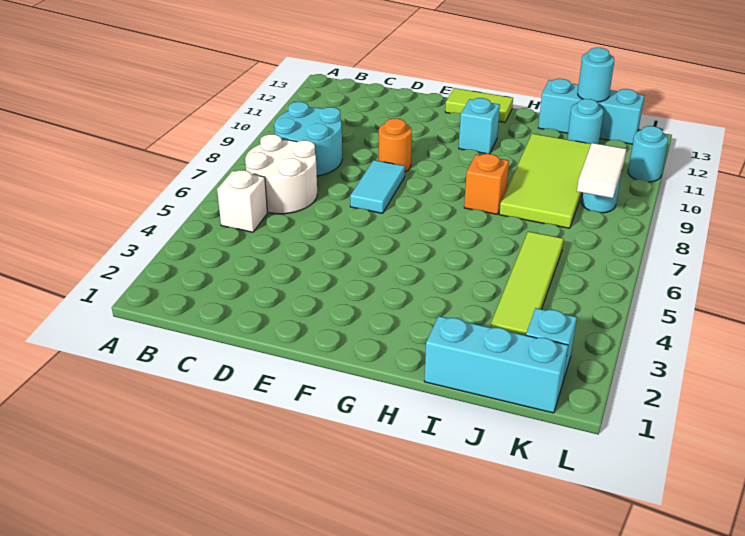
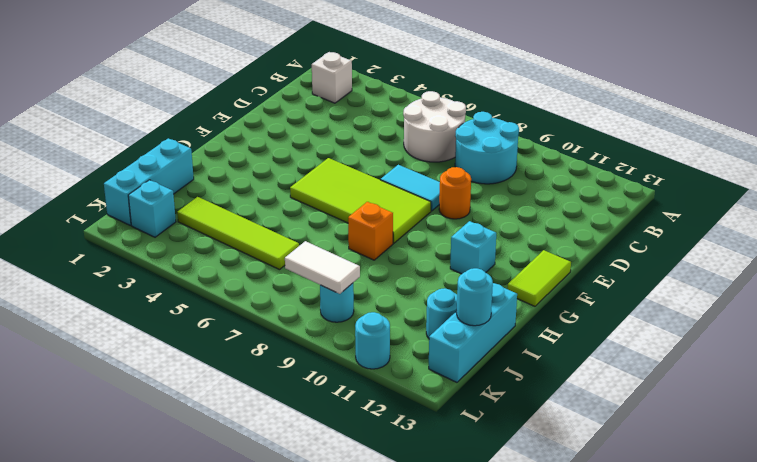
white 1x1 brick [217,170,267,232] -> white 1x1 brick moved to [312,52,352,103]
lime 2x4 tile [499,134,591,228] -> lime 2x4 tile moved to [290,158,431,243]

